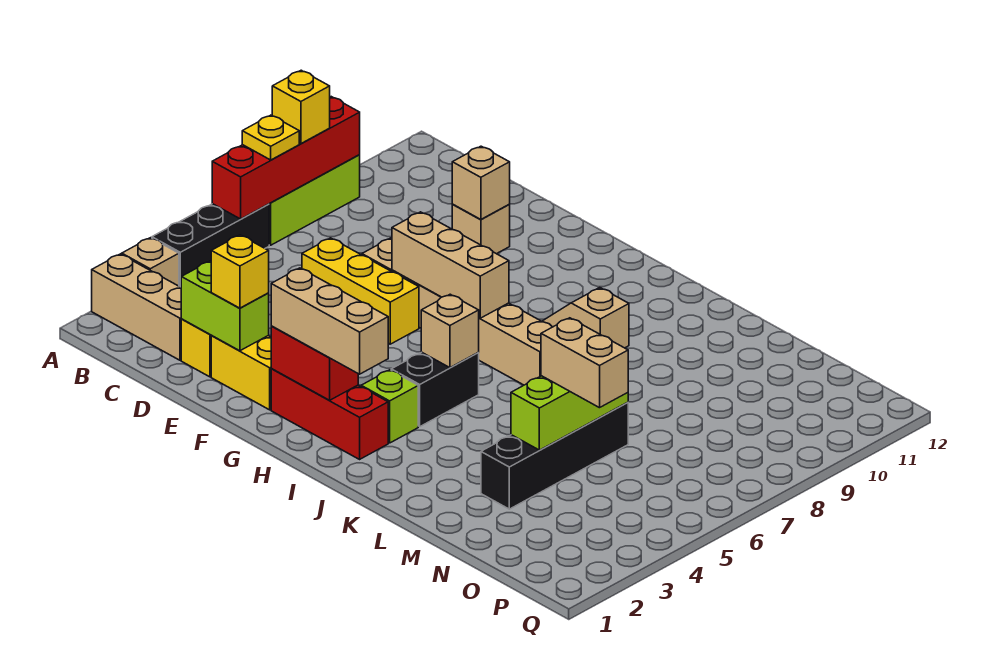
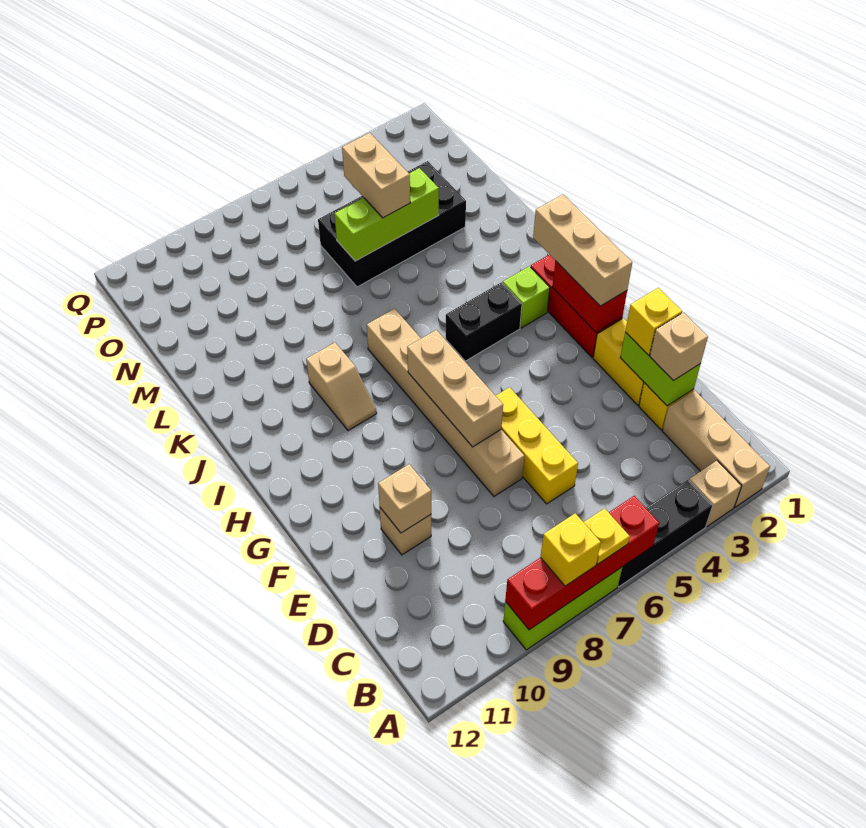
tan 1x1 brick [421,294,479,368] -> tan 1x1 brick moved to [650,313,708,380]
black 1x4 brick [481,403,628,509] -> black 2x4 brick [318,161,466,287]

